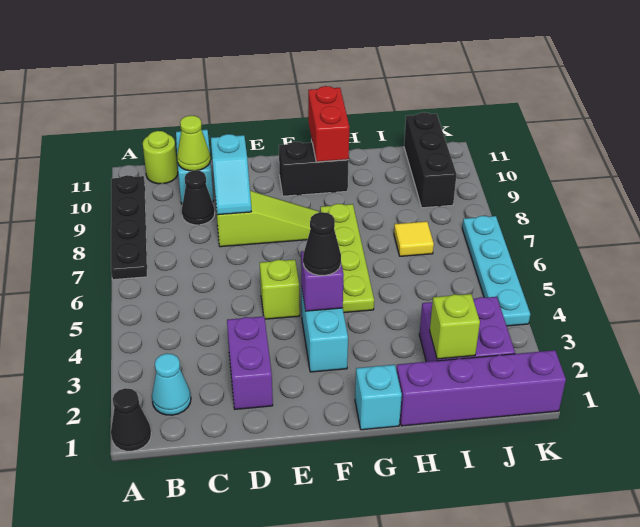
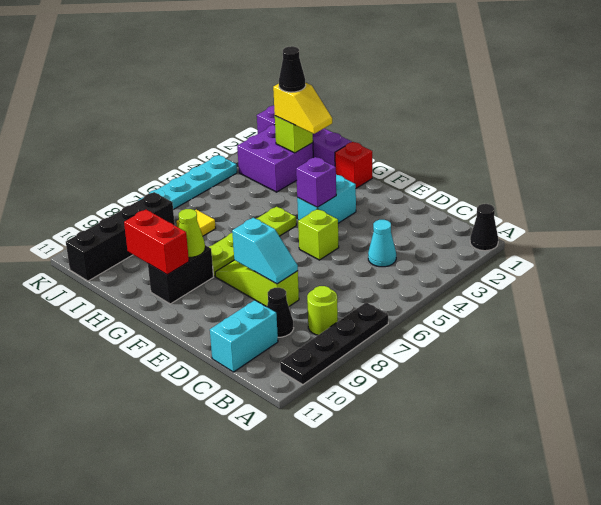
cyan 1x1 cone [152,353,191,415] -> cyan 1x1 cone moved to [368,220,396,267]
lime 1x1 round brick [143,131,178,184] -> lime 1x1 round brick moved to [307,286,338,335]
lime 1x1 cone [177,115,210,171] -> lime 1x1 cone moved to [179,209,205,257]
purple 1x2 brick [227,316,273,409] -> none
cyan 1x2 slope [211,134,251,215] -> cyan 1x2 slope turned to [232,218,298,284]
black 1x1 cone [303,212,341,276] -> black 1x1 cone moved to [279,46,306,92]
black 1x2 brick [279,142,349,196] -> black 1x2 brick turned to [148,245,213,304]
cyan 1x1 brick [355,365,402,430] -> red 1x1 brick [335,142,372,188]
red 1x2 brick [308,86,349,162] -> red 1x2 brick turned to [124,210,189,275]
none -> yellow 1x2 slope [273,83,332,134]
black 1x3 brick [404,112,457,208] -> black 1x4 brick [66,192,175,281]

